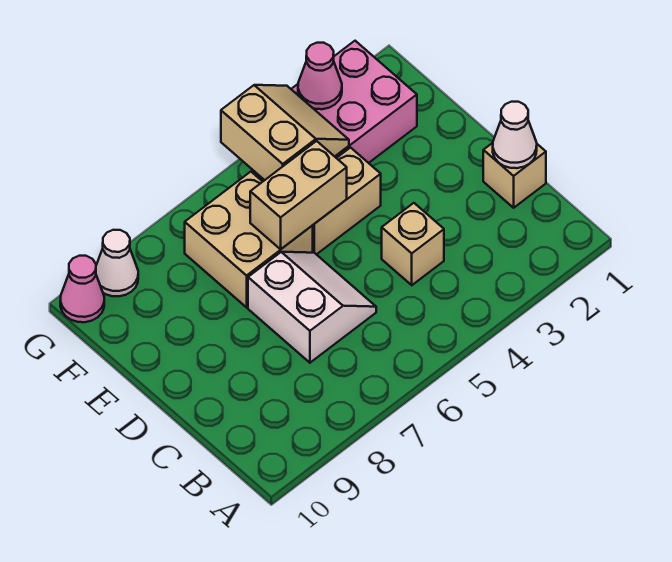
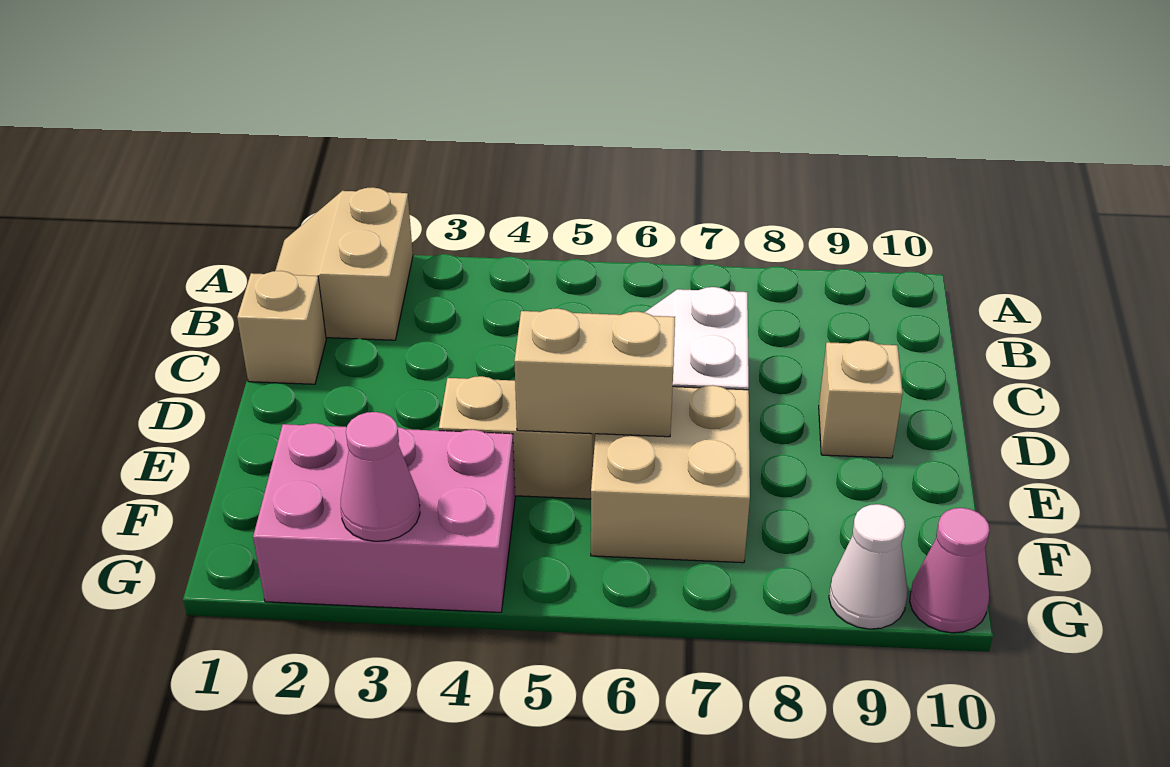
white 1x1 cone [493,102,537,168] -> none
tan 1x1 brick [382,203,444,285] -> tan 1x1 brick moved to [819,340,903,458]
tan 2x2 slope [221,85,349,180] -> tan 2x2 slope moved to [275,187,413,340]

